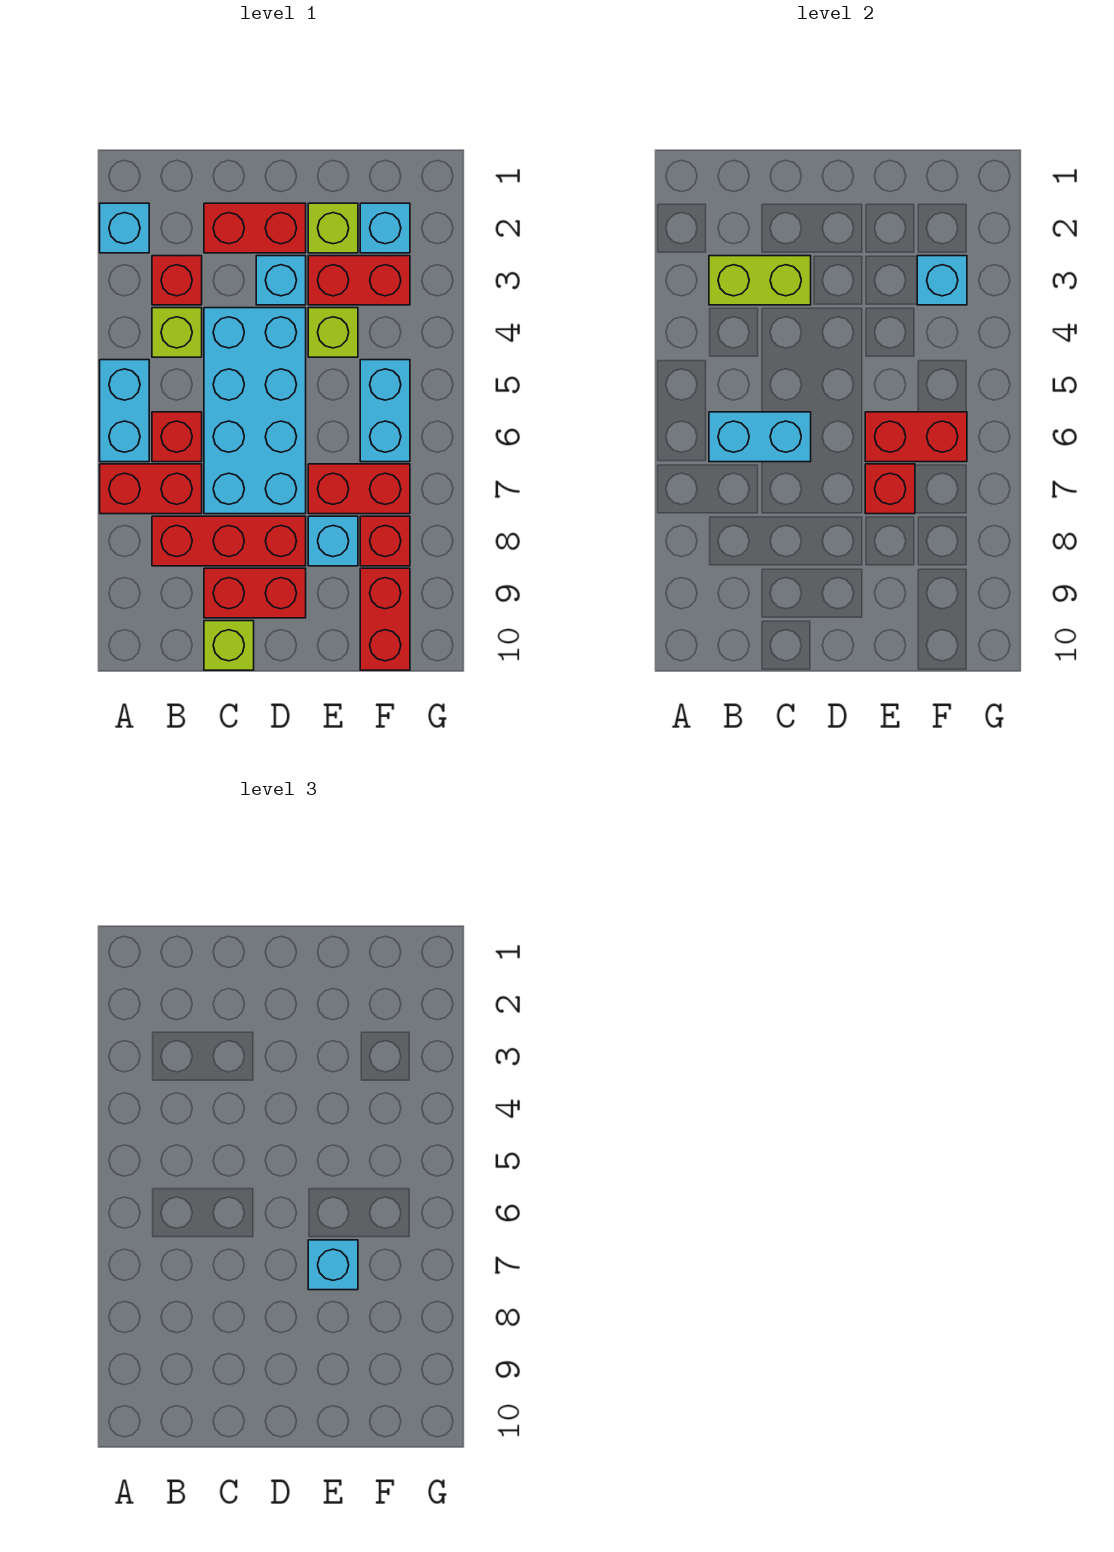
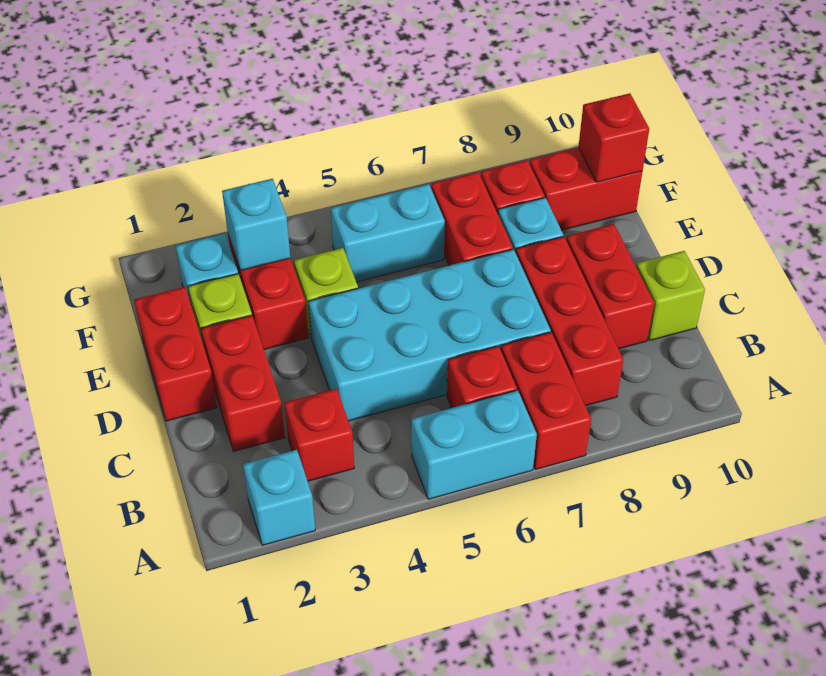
lime 1x2 brick [709,256,811,305] -> none
lime 1x1 brick [152,308,202,357] -> none
cyan 1x2 brick [709,412,811,462] -> none
cyan 1x1 brick [256,256,306,305] -> none
red 1x2 brick [865,412,967,462] -> red 1x2 brick moved to [134,287,217,421]
red 1x1 brick [865,464,915,514] -> red 1x1 brick moved to [578,93,649,182]
cyan 1x1 brick [308,1240,358,1290] -> none

